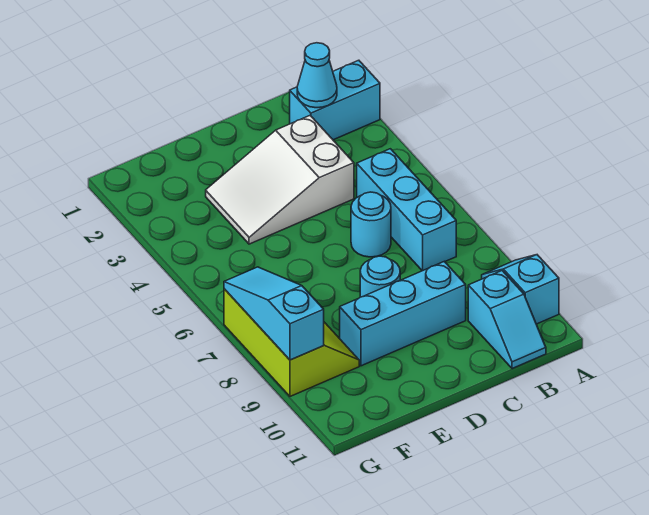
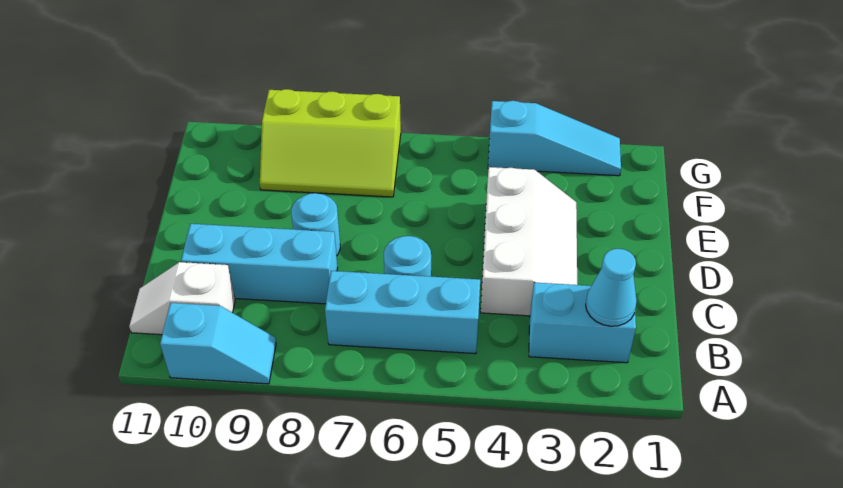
cyan 1x2 brick [290,60,380,140] -> cyan 1x2 brick turned to [529,282,636,363]
cyan 1x2 slope [468,271,546,369] -> white 1x2 slope [129,262,235,335]
white 2x3 slope [206,116,354,244] -> white 2x3 slope turned to [481,167,577,316]
cyan 1x3 brick [340,261,466,366] -> cyan 1x3 brick turned to [181,224,338,304]
cyan 1x3 slope [224,267,324,360] -> cyan 1x3 slope moved to [488,101,621,176]

